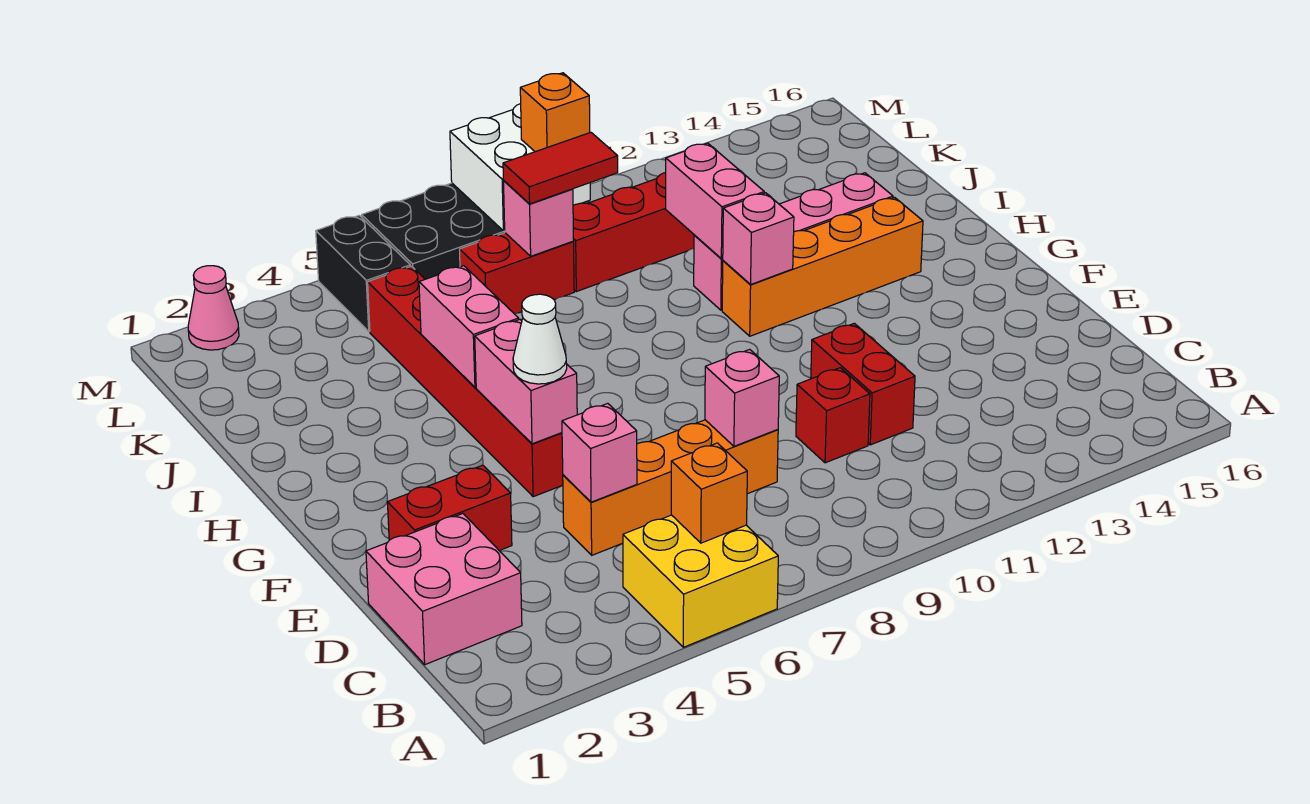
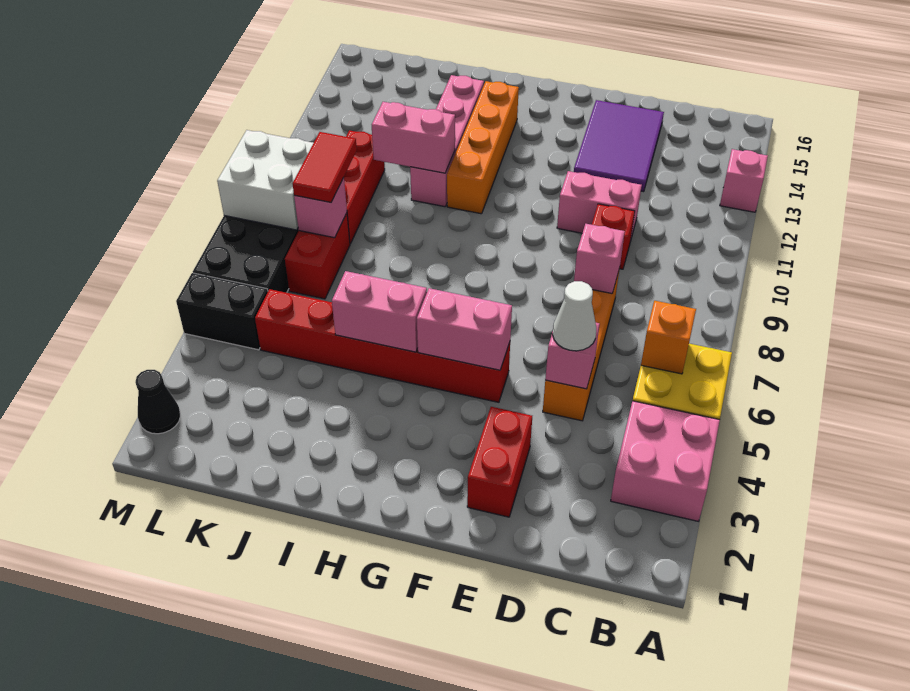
pink 2x2 brick [366,514,522,665] -> pink 2x2 brick moved to [611,401,720,521]
red 1x2 brick [811,323,915,445] -> pink 1x2 brick [557,171,642,241]
none -> purple 2x3 tile [574,100,664,192]
white 1x1 cone [513,294,567,384] -> white 1x1 cone moved to [553,281,596,351]
pink 1x1 brick [723,193,794,284] -> pink 1x1 brick moved to [720,149,768,212]
orange 1x1 brick [520,73,590,152] -> none
pink 1x1 cone [188,266,239,350] -> black 1x1 cone [135,370,180,434]

